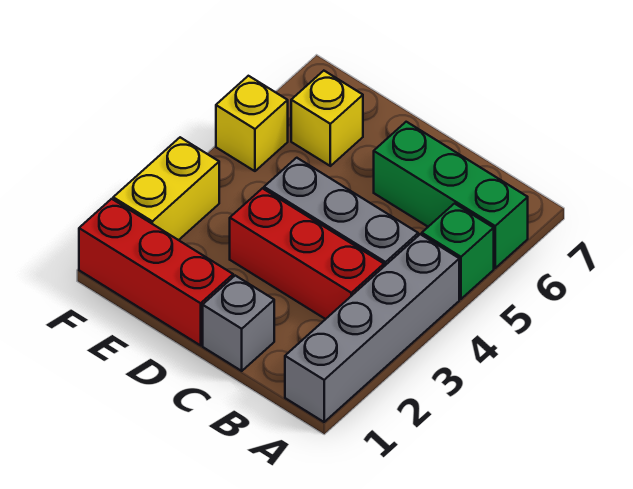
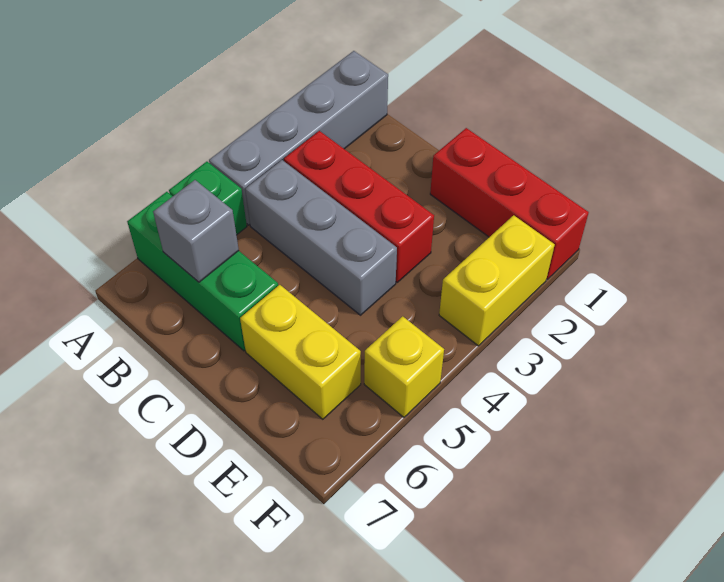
grey 1x1 brick [203,276,274,371] -> grey 1x1 brick moved to [153,180,239,282]
yellow 1x1 brick [291,71,363,166] -> yellow 1x2 brick [240,285,361,419]

